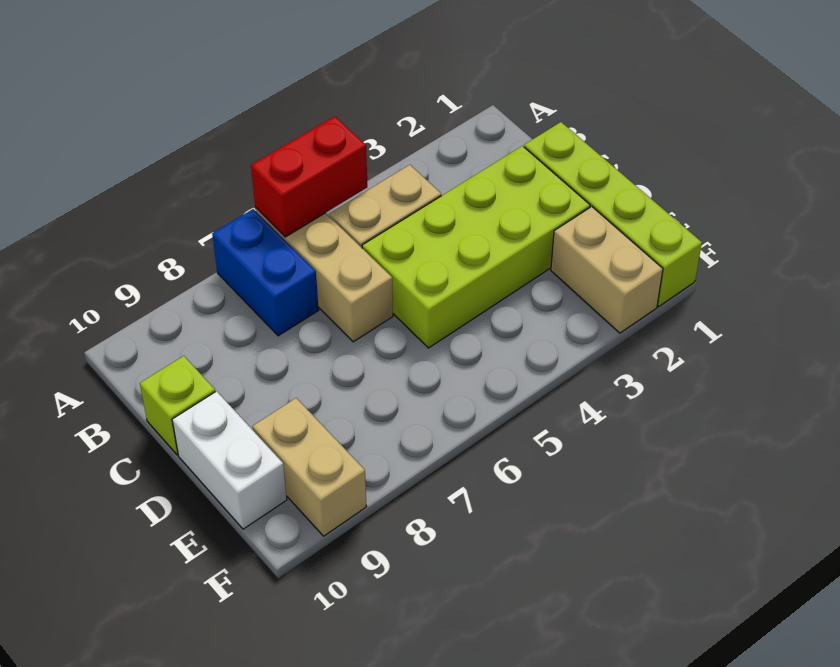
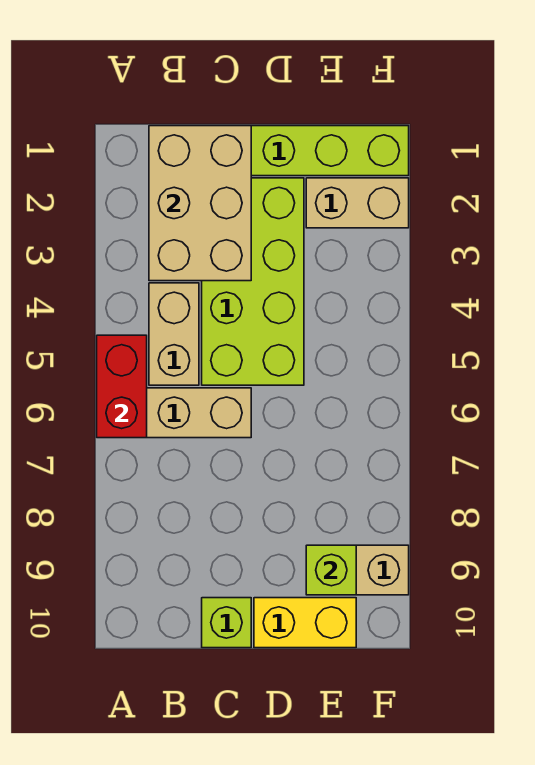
blue 1x2 brick [212,209,319,336] -> none
none -> tan 2x3 brick [149,126,251,281]
white 1x2 brick [172,391,287,529] -> yellow 1x2 brick [254,598,356,648]
none -> lime 1x1 brick [306,545,356,595]

